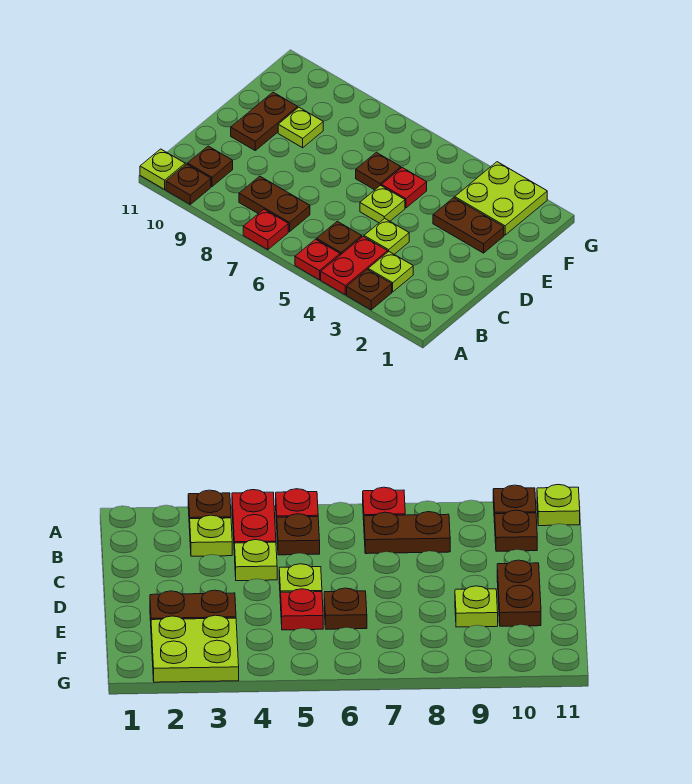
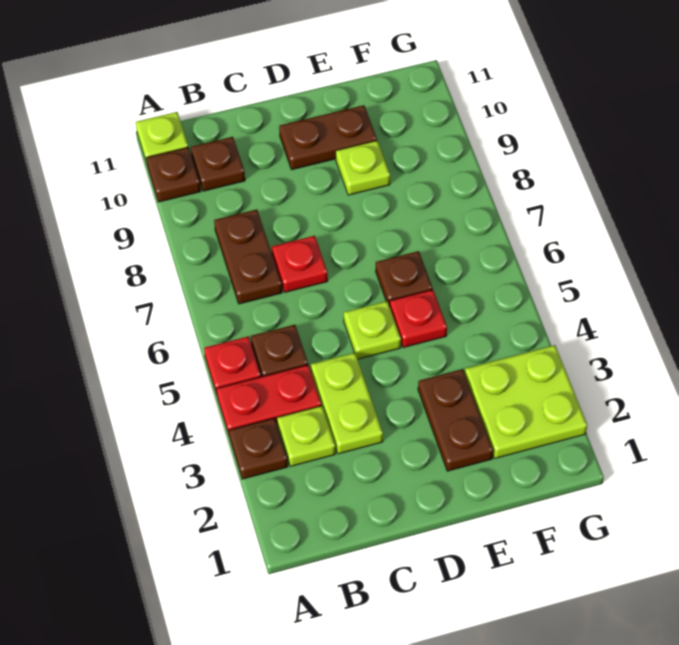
red 1x1 plate [243,209,288,250] -> red 1x1 plate moved to [272,236,328,292]
lime 1x1 plate [364,218,409,254] -> lime 1x2 plate [311,353,383,454]

